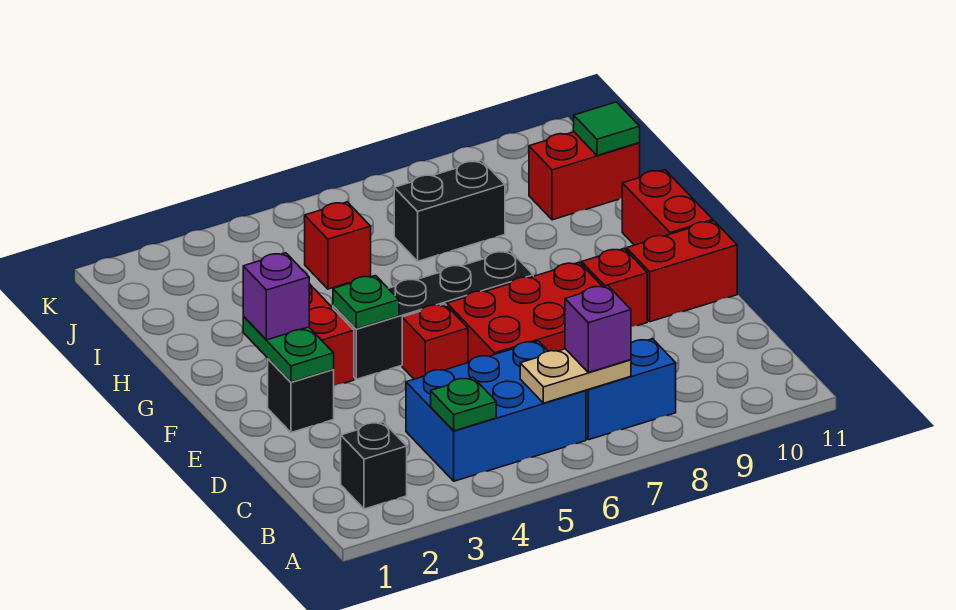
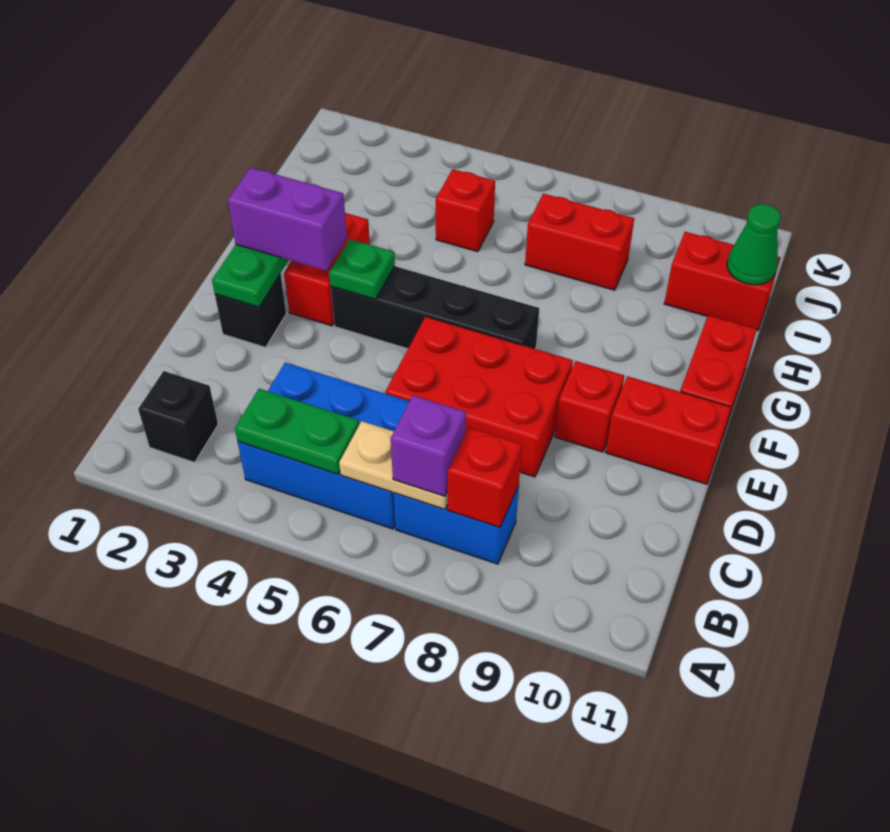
green 1x1 plate [431,378,496,431] -> green 1x2 plate [235,389,359,474]
red 1x1 brick [402,304,468,379] -> red 1x1 brick moved to [448,427,522,528]
purple 1x1 brick [243,253,309,340] -> purple 1x2 brick [228,167,347,271]
black 1x2 brick [394,160,505,261] -> red 1x2 brick [525,194,634,290]
green 1x1 tile [574,102,640,156] -> green 1x1 cone [727,204,781,285]

